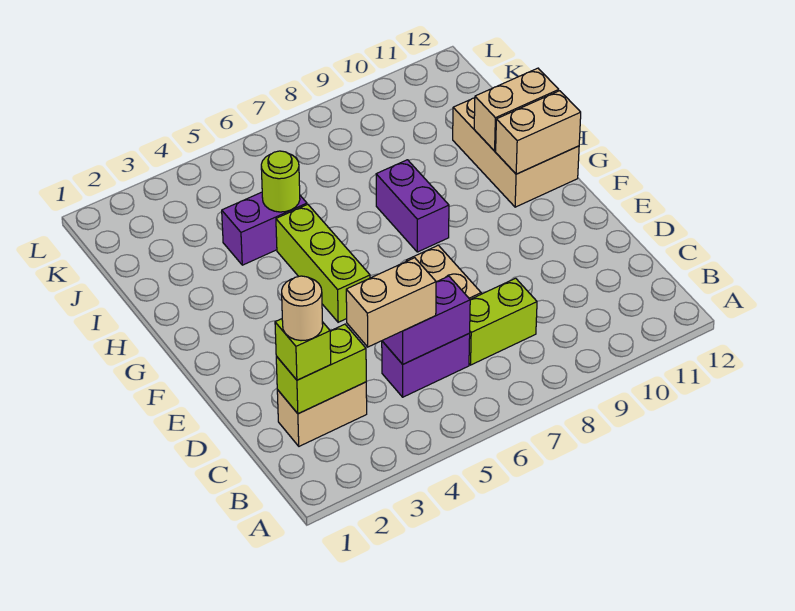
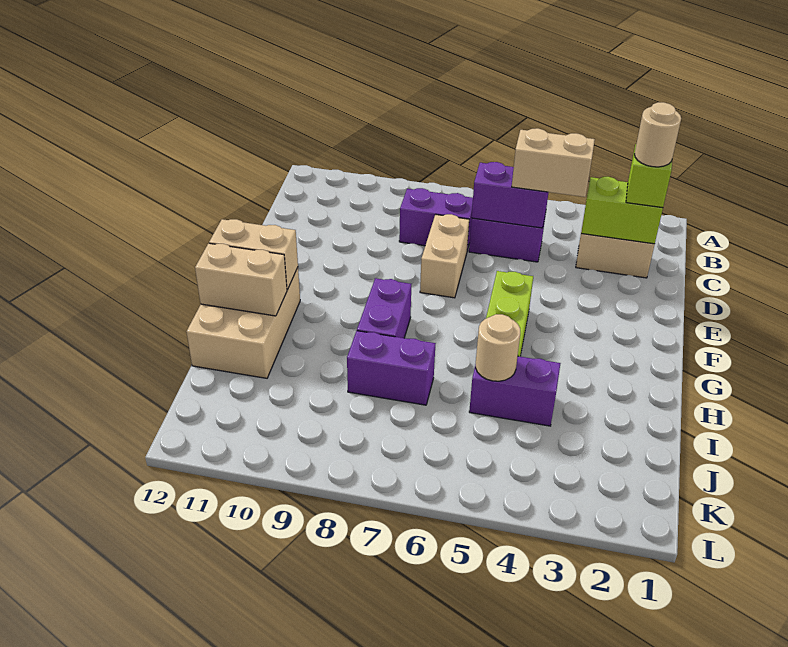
lime 1x2 brick [469,278,537,365] -> purple 1x2 brick [399,188,473,250]
lime 1x1 round brick [261,151,300,212] -> tan 1x1 round brick [476,314,520,381]
none -> purple 1x2 brick [347,331,436,405]

